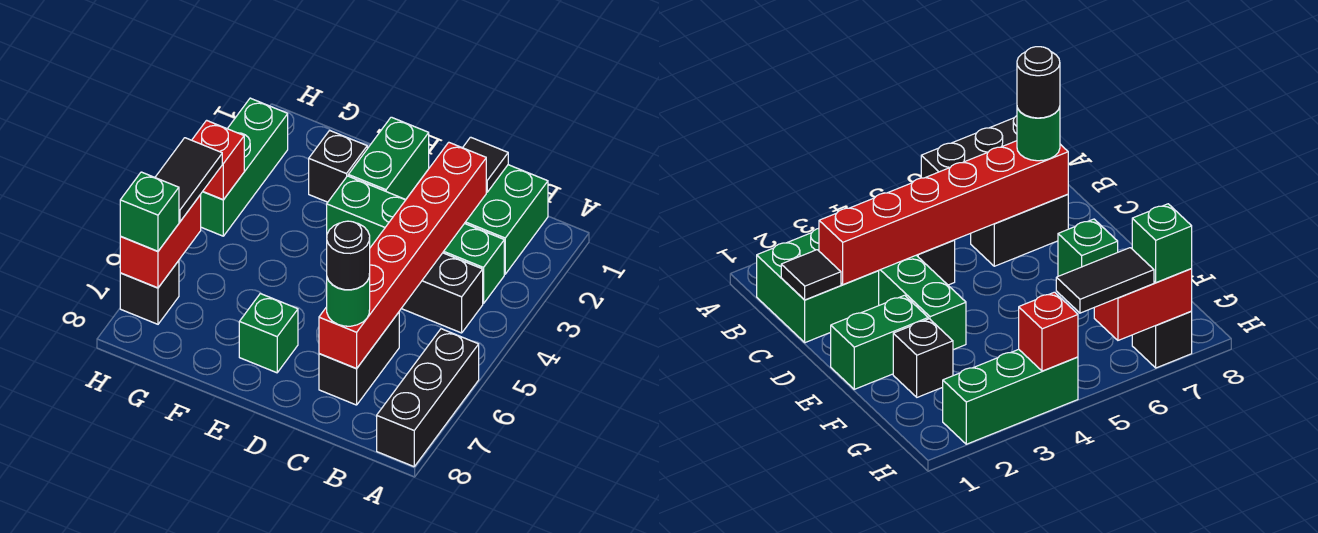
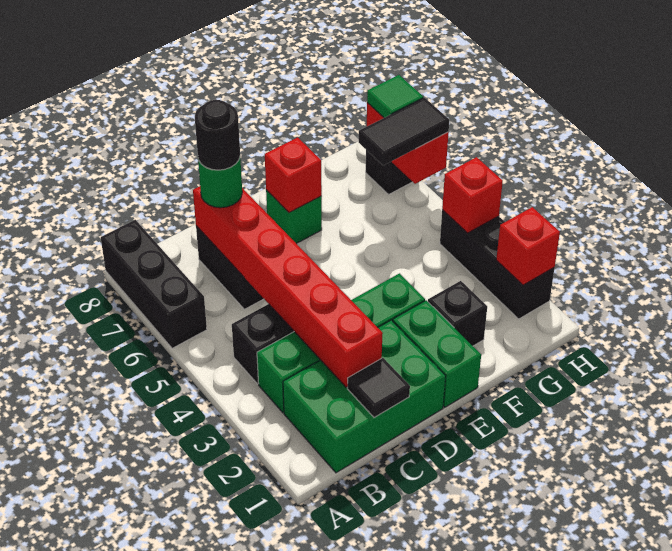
green 2x2 brick [465,165,548,274] -> green 2x3 brick [283,320,446,473]
none -> red 1x1 brick [265,137,322,213]
green 1x3 brick [200,98,288,236] -> black 1x3 brick [440,210,554,319]
none -> red 1x1 brick [496,207,560,285]
black 1x2 tile [155,138,222,222] -> black 1x2 tile turned to [359,98,449,165]
green 1x1 brick [120,172,179,251] -> green 1x1 tile [367,75,423,118]

